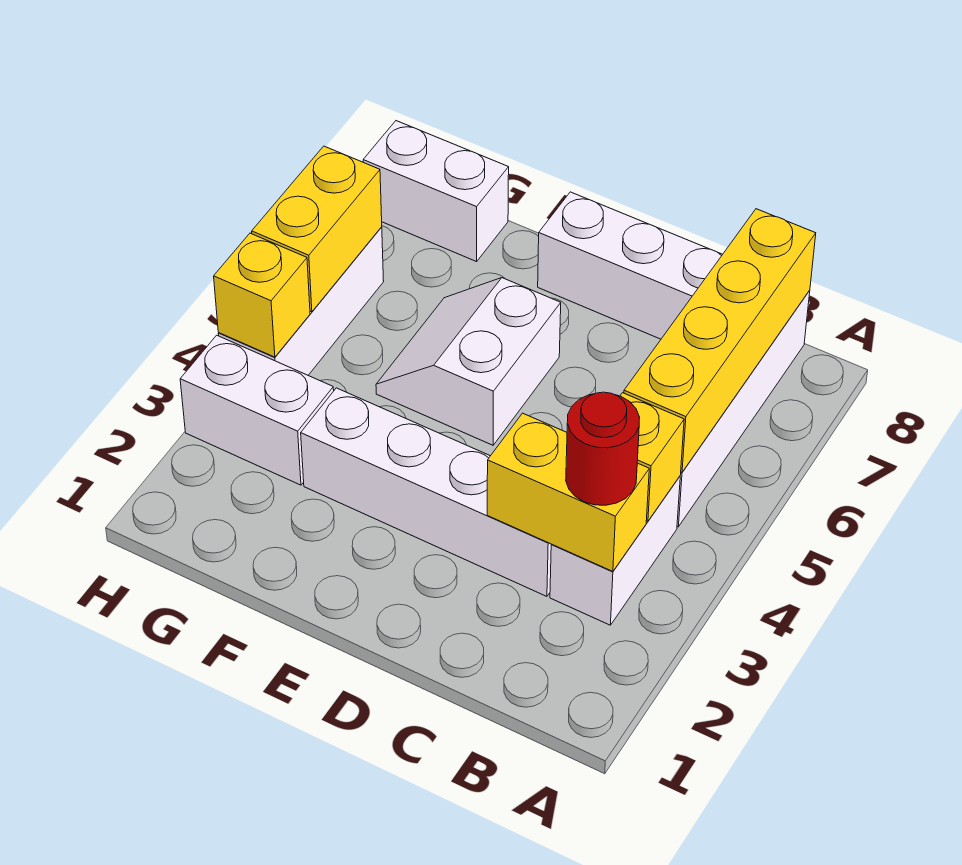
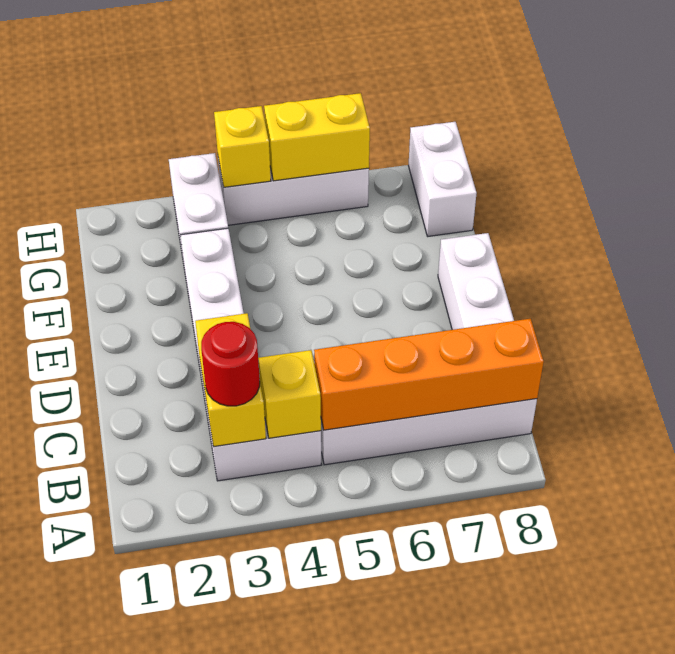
yellow 1x4 brick [624,209,816,472] -> orange 1x4 brick [314,319,544,430]
white 2x2 slope [376,278,561,445] -> none

